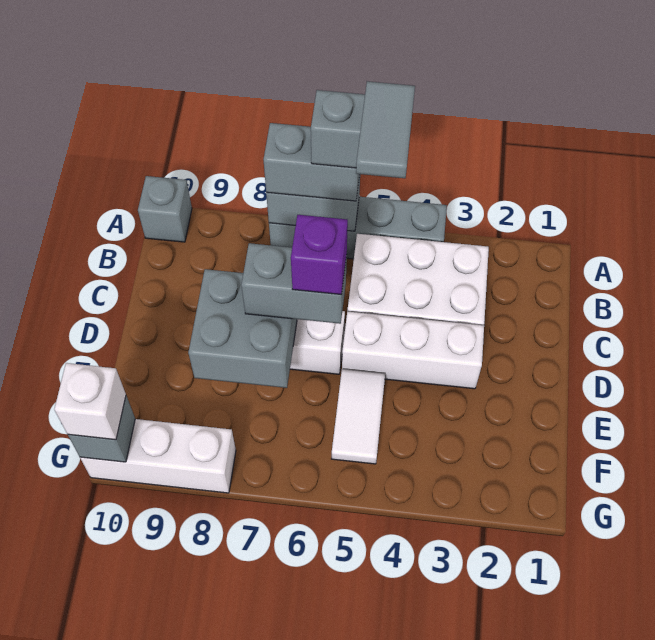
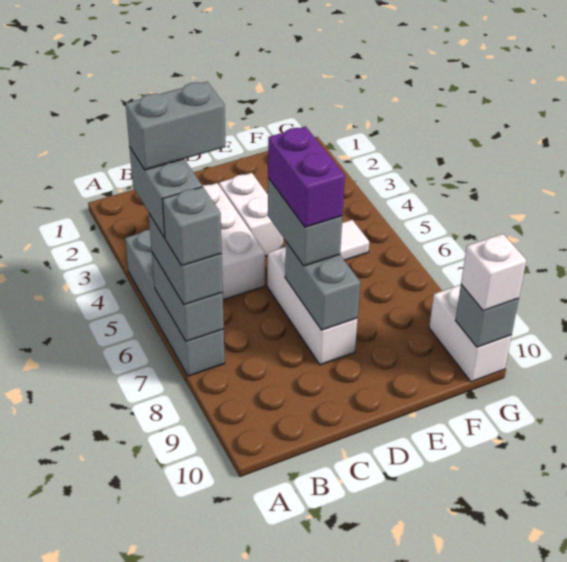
grey 1x2 tile [356,81,415,178] -> grey 1x2 brick [126,82,225,170]
grey 1x1 brick [138,176,192,242] -> grey 1x1 brick moved to [162,187,222,266]
white 1x3 brick [342,311,484,389] -> white 1x2 brick [219,173,283,256]
purple 1x1 brick [291,215,348,294] -> purple 1x2 brick [268,126,345,227]
grey 2x2 brick [188,269,297,388] -> grey 1x2 brick [285,242,360,330]
white 1x3 brick [80,419,236,493] -> white 1x2 brick [429,285,512,382]

